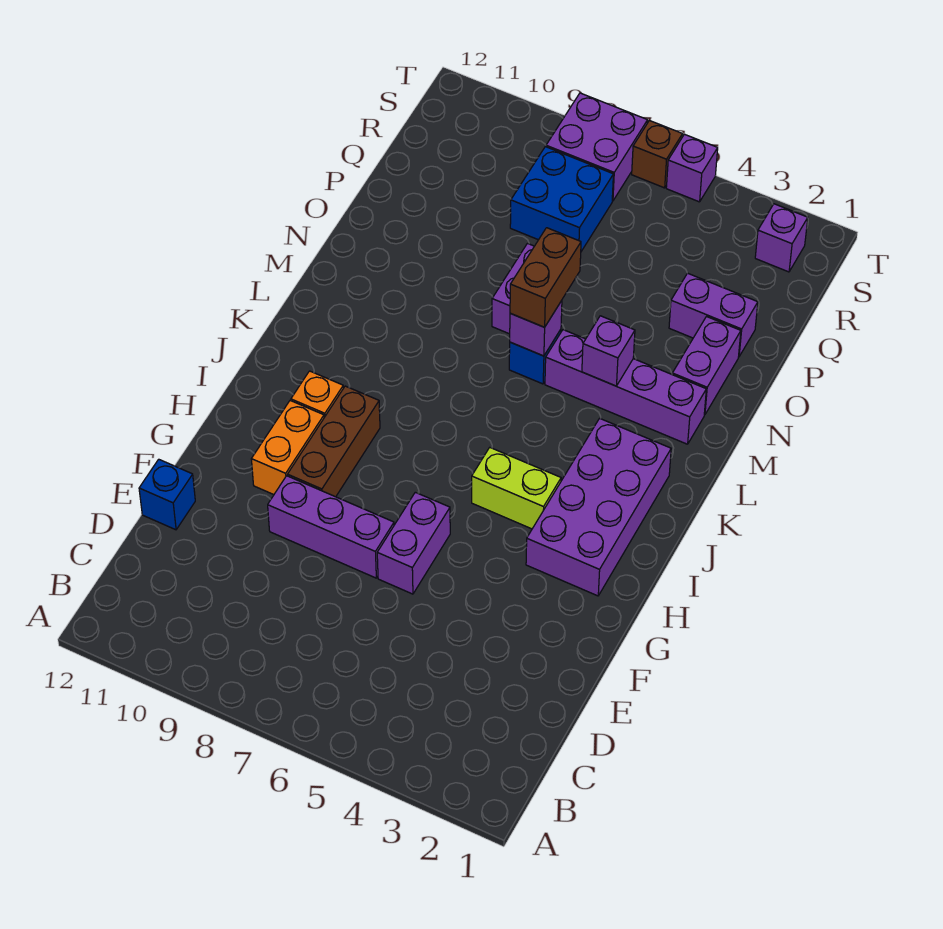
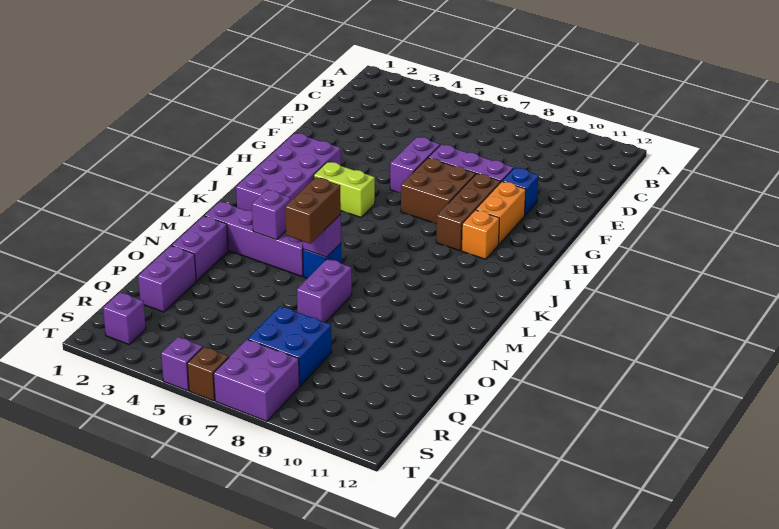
blue 1x1 brick [139,459,195,530] -> blue 1x1 brick moved to [502,168,538,216]
none -> brown 2x2 brick [401,158,476,224]
purple 1x2 brick [669,273,758,356] -> purple 1x2 brick turned to [138,246,196,312]

